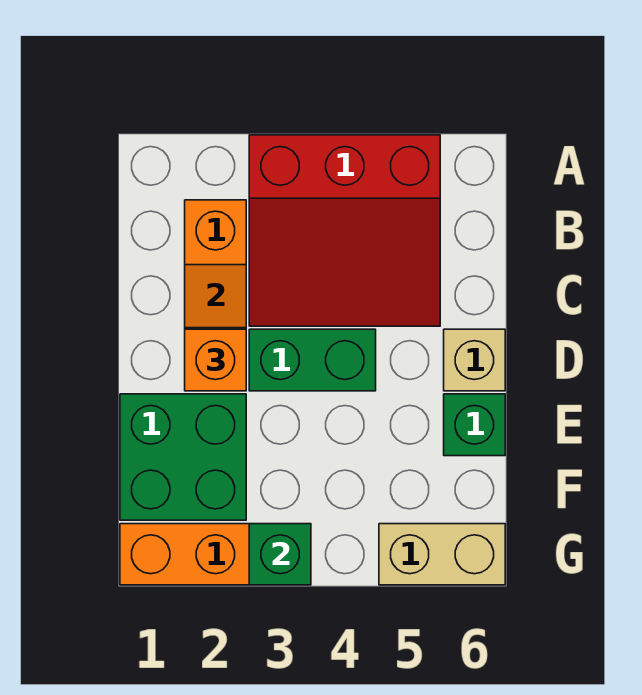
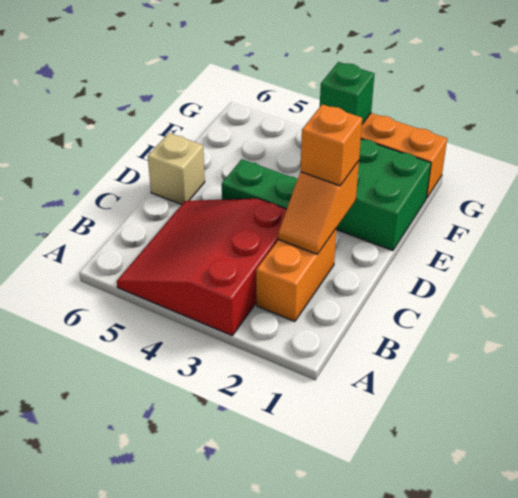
red 3x3 slope [249,135,440,326] -> red 3x3 slope turned to [117,198,287,335]
green 1x1 brick [444,394,505,456] -> none
tan 1x2 brick [379,524,505,585] -> none

